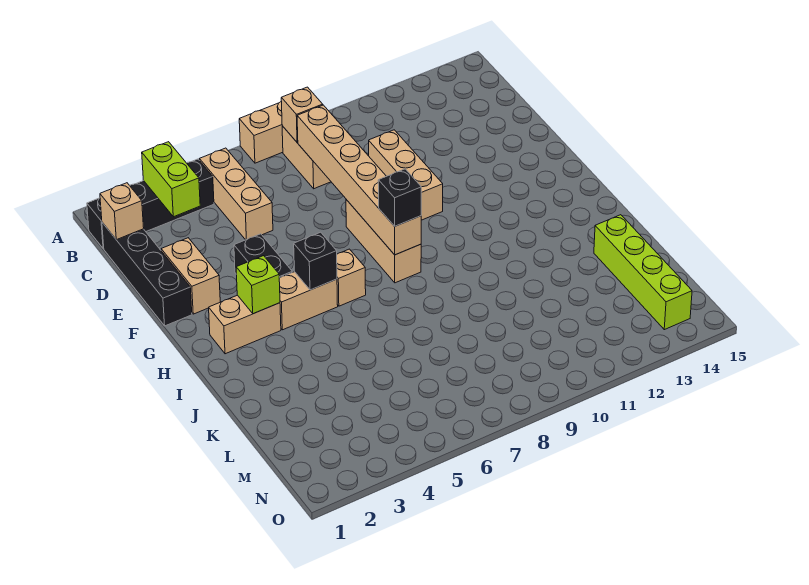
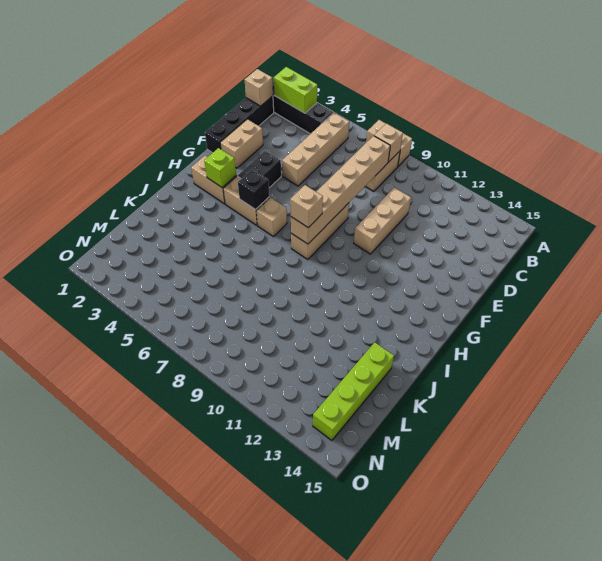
lime 1x2 brick [142,142,200,217] -> lime 1x2 brick turned to [274,67,317,113]
tan 1x3 brick [199,148,273,240] -> tan 1x4 brick [282,113,349,186]
black 1x1 brick [378,169,421,226] -> tan 1x1 brick [290,185,323,228]

